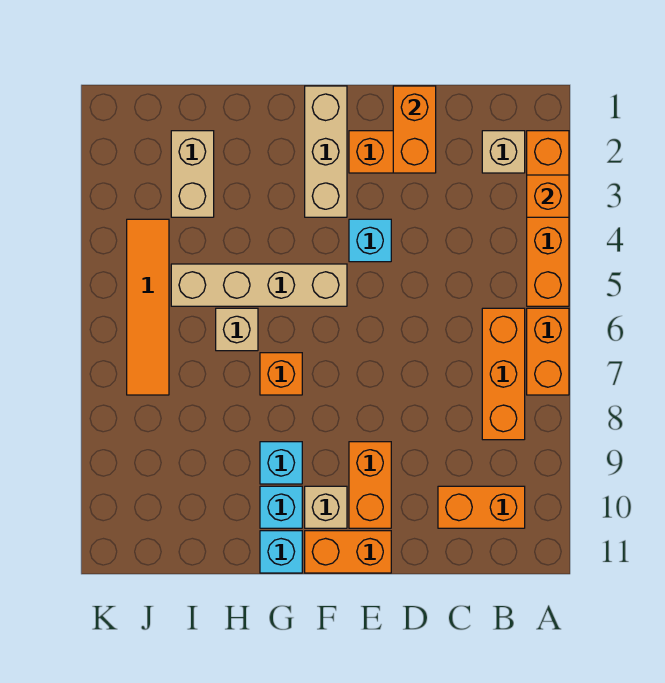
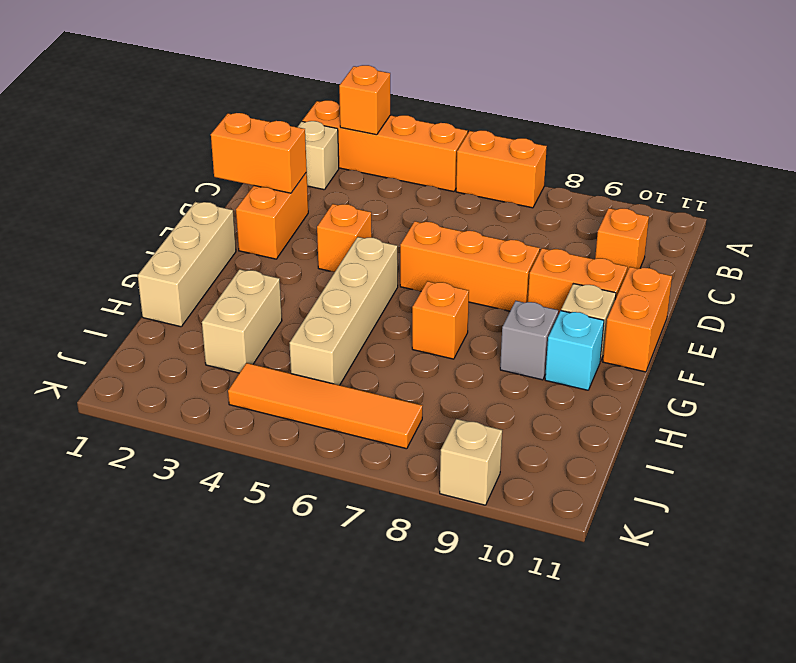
orange 1x3 brick [482,308,525,440] -> orange 1x3 brick moved to [400,221,540,311]
orange 1x2 brick [438,486,525,528] -> orange 1x1 brick [595,208,649,272]
cyan 1x1 brick [349,219,391,262] -> orange 1x1 brick [317,204,372,272]
tan 1x3 brick [305,86,347,217] -> tan 1x3 brick turned to [138,202,236,327]
cyan 1x1 brick [260,442,302,484] -> grey 1x1 brick [500,301,558,380]
cyan 1x1 brick [260,531,302,573] -> none
tan 1x1 brick [216,308,258,351] -> tan 1x1 brick moved to [440,419,502,505]
tan 1x2 brick [171,131,214,217] -> tan 1x2 brick turned to [202,269,282,373]

